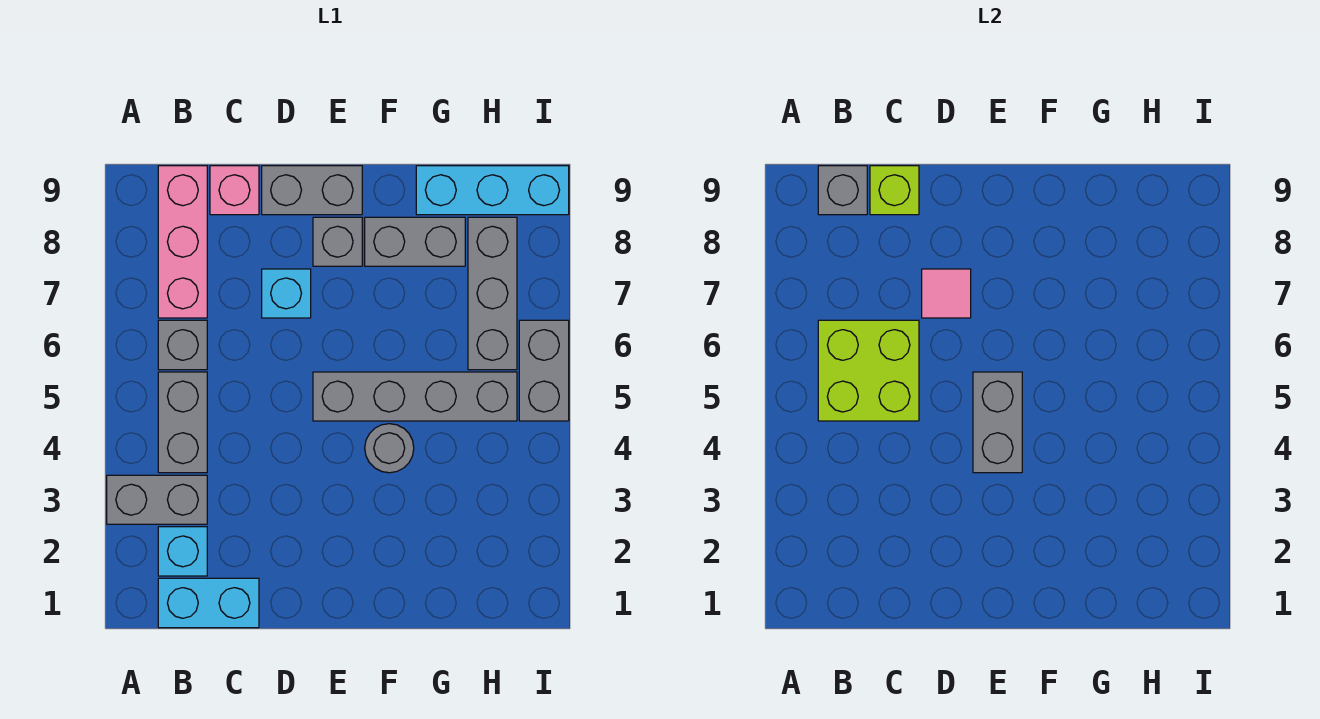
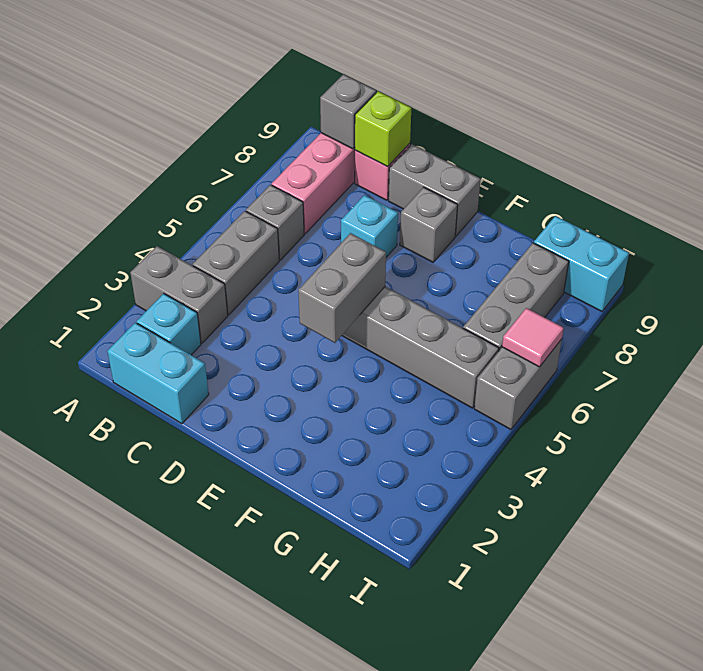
lime 2x2 brick [818,320,919,421] -> none
pink 1x1 tile [922,269,971,318] -> pink 1x1 tile moved to [502,308,564,367]
grey 1x1 round brick [365,424,414,473] -> none
grey 1x2 brick [365,217,465,266] -> none
cyan 1x3 brick [416,166,569,215] -> cyan 1x2 brick [534,216,629,311]

